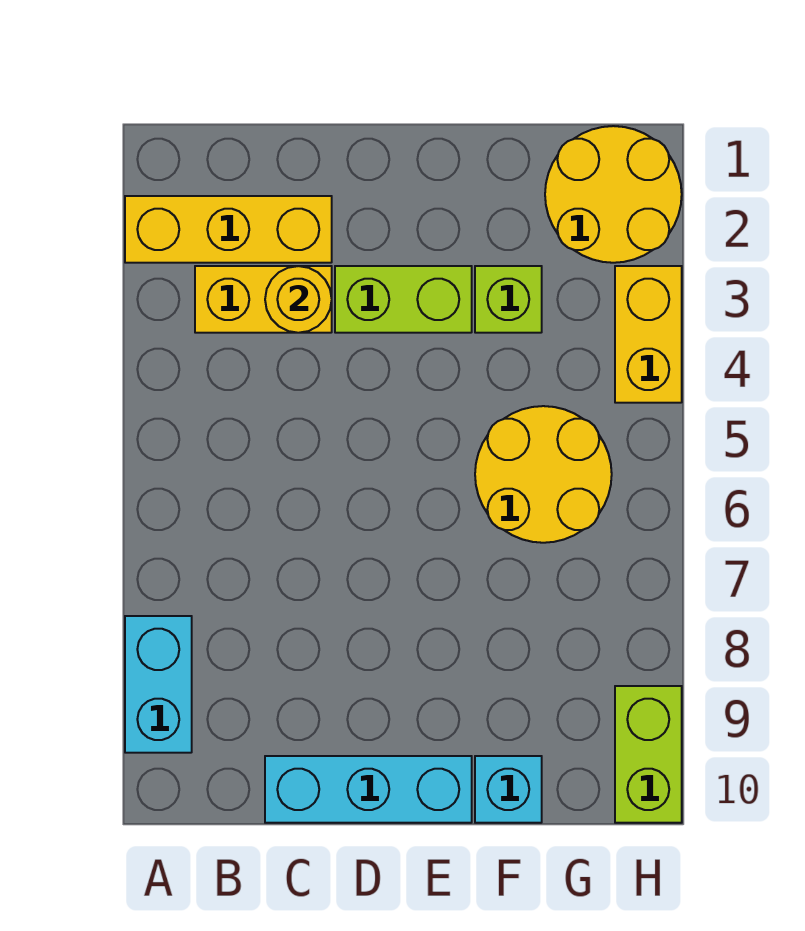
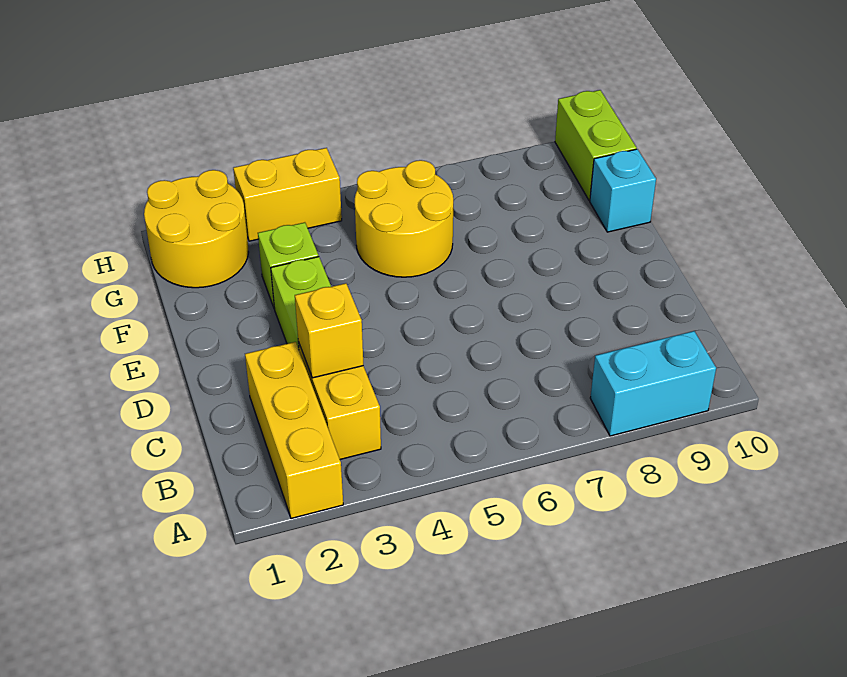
yellow 1x1 round brick [265,266,332,333] -> yellow 1x1 brick [295,283,363,378]
cyan 1x3 brick [265,756,472,823] -> none
lime 1x2 brick [615,686,682,823] -> lime 1x2 brick turned to [555,90,637,200]

